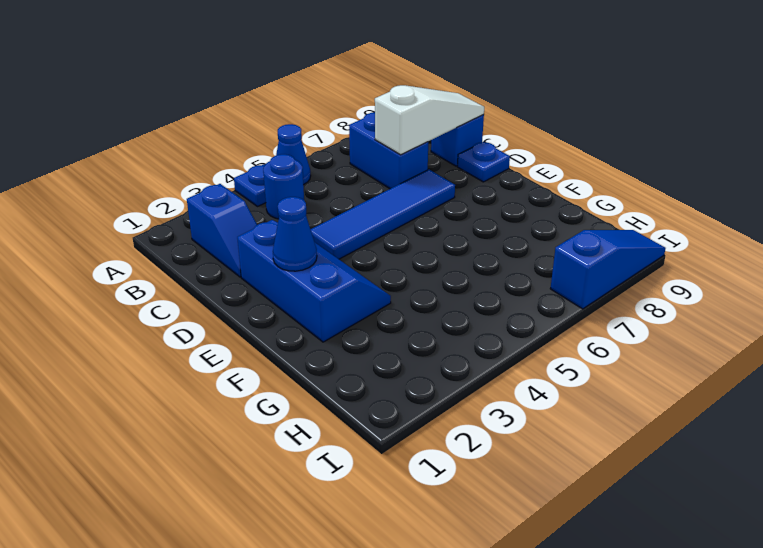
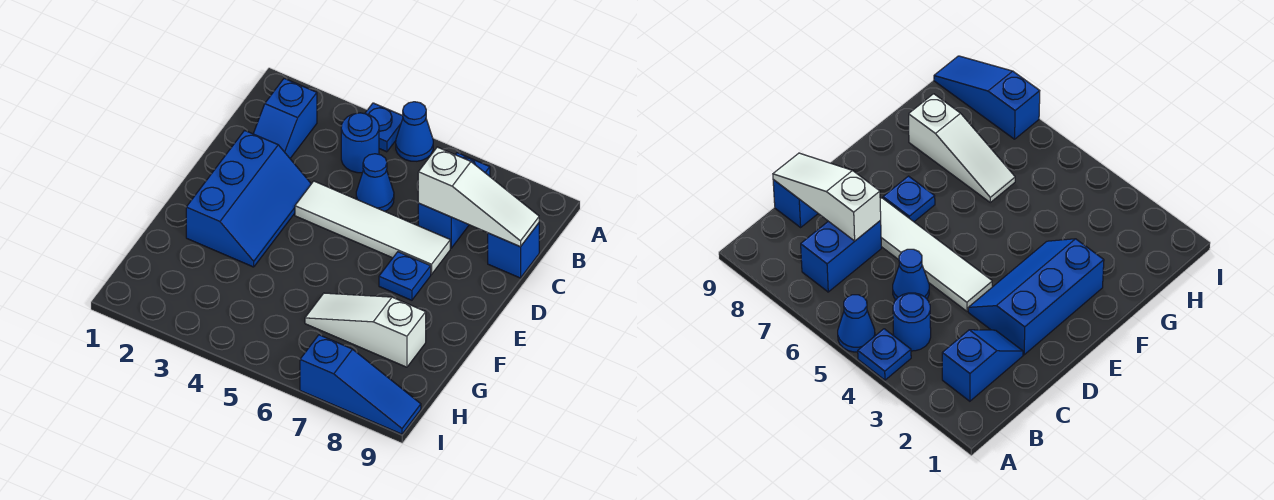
blue 1x4 tile [310,169,455,259] -> white 1x4 tile [295,181,450,274]
blue 1x1 plate [457,142,510,182] -> blue 1x1 plate moved to [379,252,431,300]
blue 1x1 cone [273,197,317,271] -> blue 1x1 cone moved to [356,154,394,211]
none -> white 1x3 slope [305,293,426,367]

